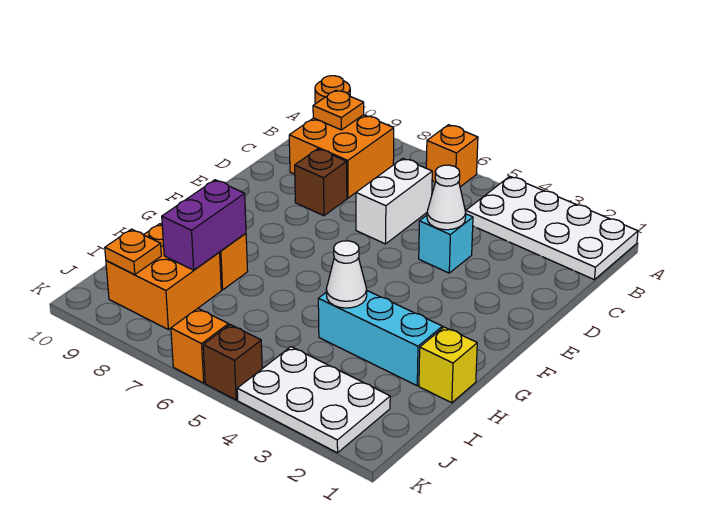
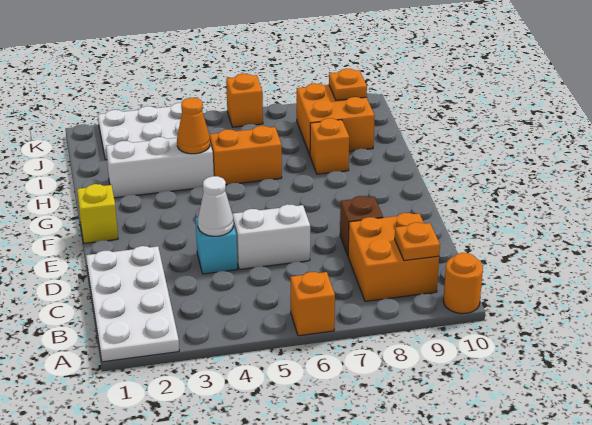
white 2x4 plate [466,176,638,280] -> white 2x4 plate turned to [86,246,179,362]
white 1x2 brick [356,158,432,244] -> white 1x2 brick turned to [232,204,310,269]
yellow 1x1 brick [419,327,477,403] -> yellow 1x1 brick moved to [77,184,118,243]
cyan 1x3 brick [318,291,442,386] -> white 1x3 brick [106,137,214,198]
white 1x1 cone [326,241,367,308] -> orange 1x1 cone [177,98,210,154]
none -> orange 1x2 brick [209,126,282,185]
purple 1x2 brick [162,180,246,270] -> none
brown 1x1 brick [203,325,262,400] -> none

